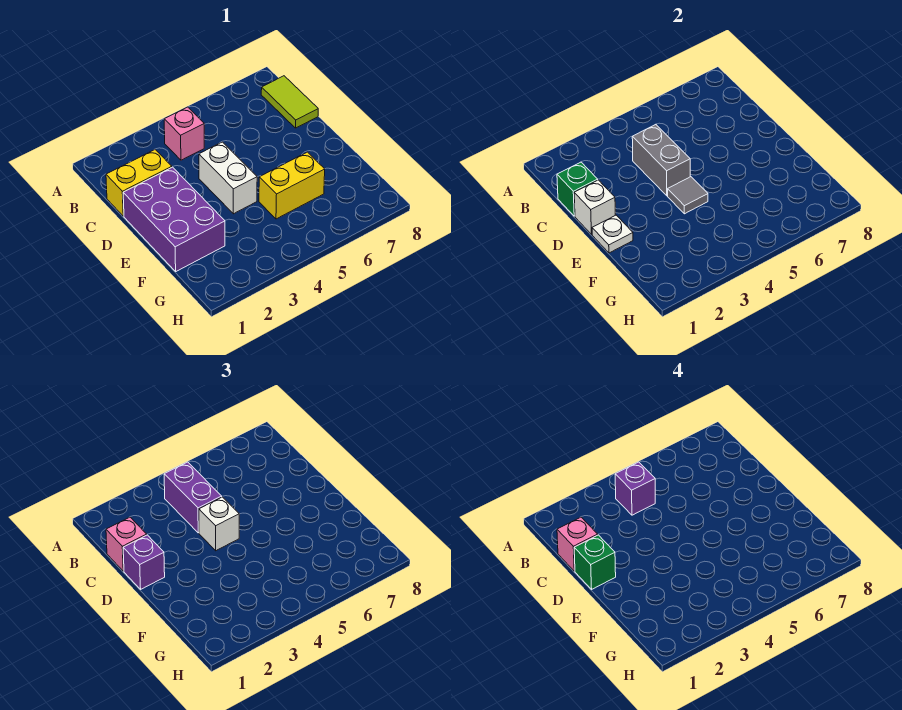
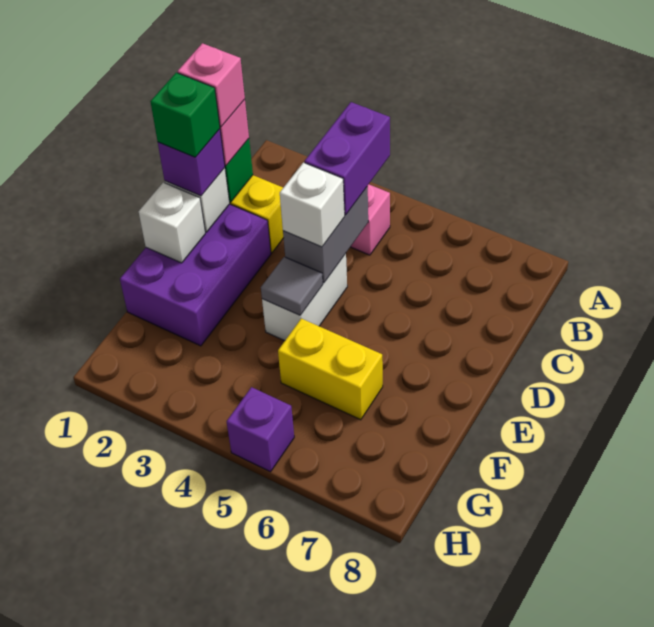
purple 1x1 brick [615,462,655,515] -> purple 1x1 brick moved to [227,387,294,472]
lime 1x2 tile [261,76,318,128] -> none
white 1x1 plate [592,215,633,253] -> white 1x1 brick [139,182,205,263]

